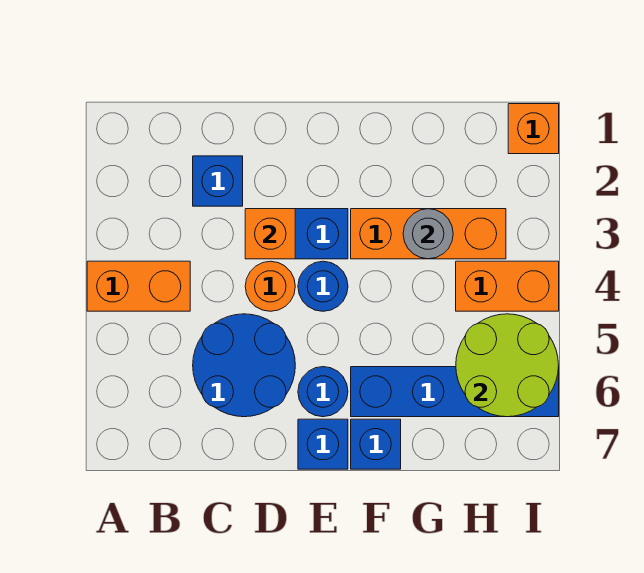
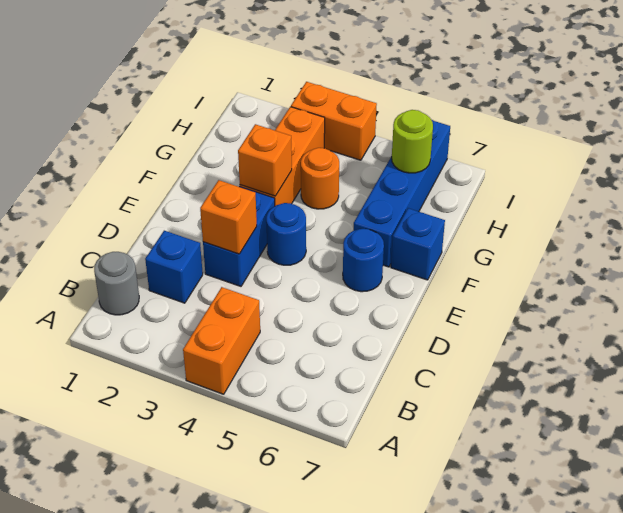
blue 2x2 round brick [193,314,295,417] -> none
orange 1x1 round brick [245,261,295,311] -> orange 1x1 round brick moved to [301,148,339,209]
blue 1x1 brick [298,419,348,469] -> none
grey 1x1 round brick [403,209,453,259] -> grey 1x1 round brick moved to [94,252,139,315]
orange 1x2 brick [456,261,559,311] -> orange 1x2 brick turned to [291,82,377,160]
lime 2x2 round brick [456,314,559,417] -> lime 1x1 round brick [391,110,433,173]
orange 1x1 brick [508,104,559,154] -> orange 1x1 brick moved to [238,124,292,196]

